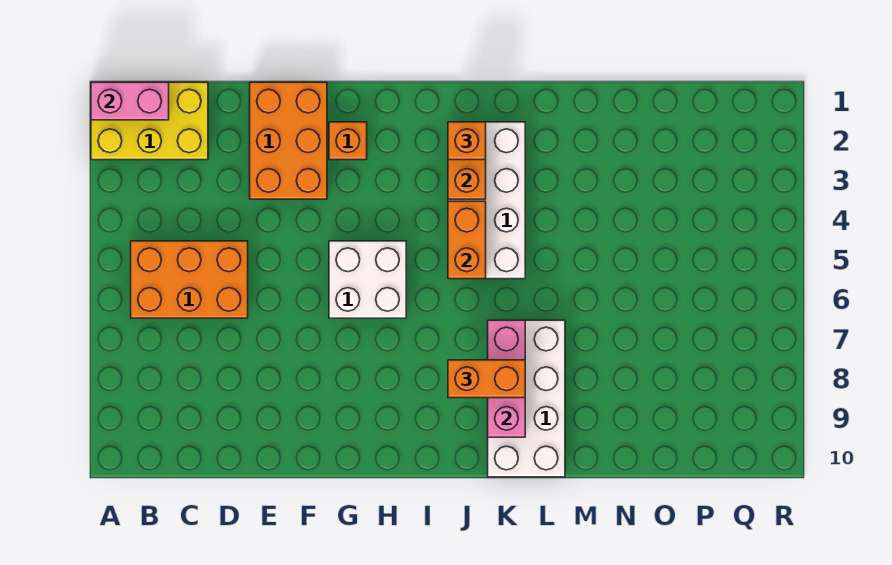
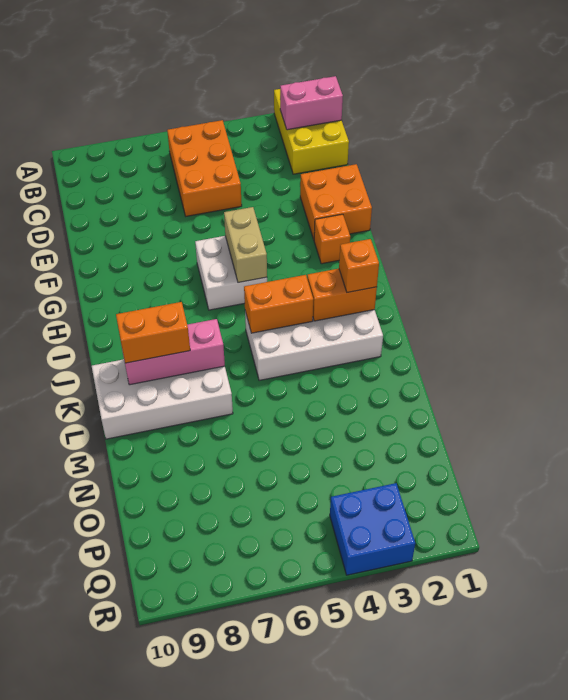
pink 1x2 brick [91,82,169,120] -> pink 1x2 brick turned to [280,76,343,130]
orange 2x3 brick [250,82,327,199] -> orange 2x2 brick [300,164,372,239]
none -> tan 1x2 brick [224,207,267,283]
orange 1x2 brick [448,360,525,398] -> orange 1x2 brick turned to [116,302,190,363]
none -> blue 2x2 brick [330,483,415,575]

